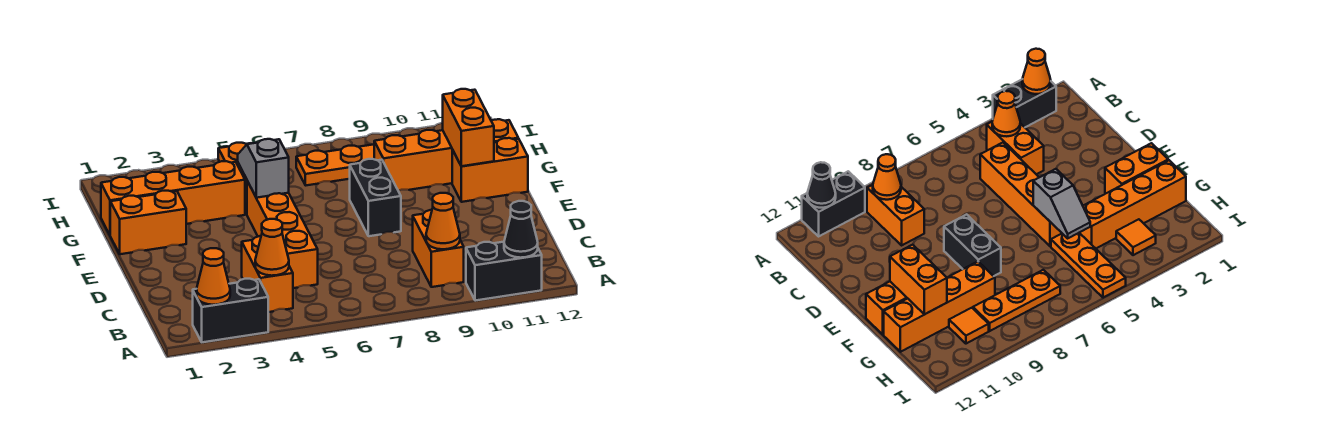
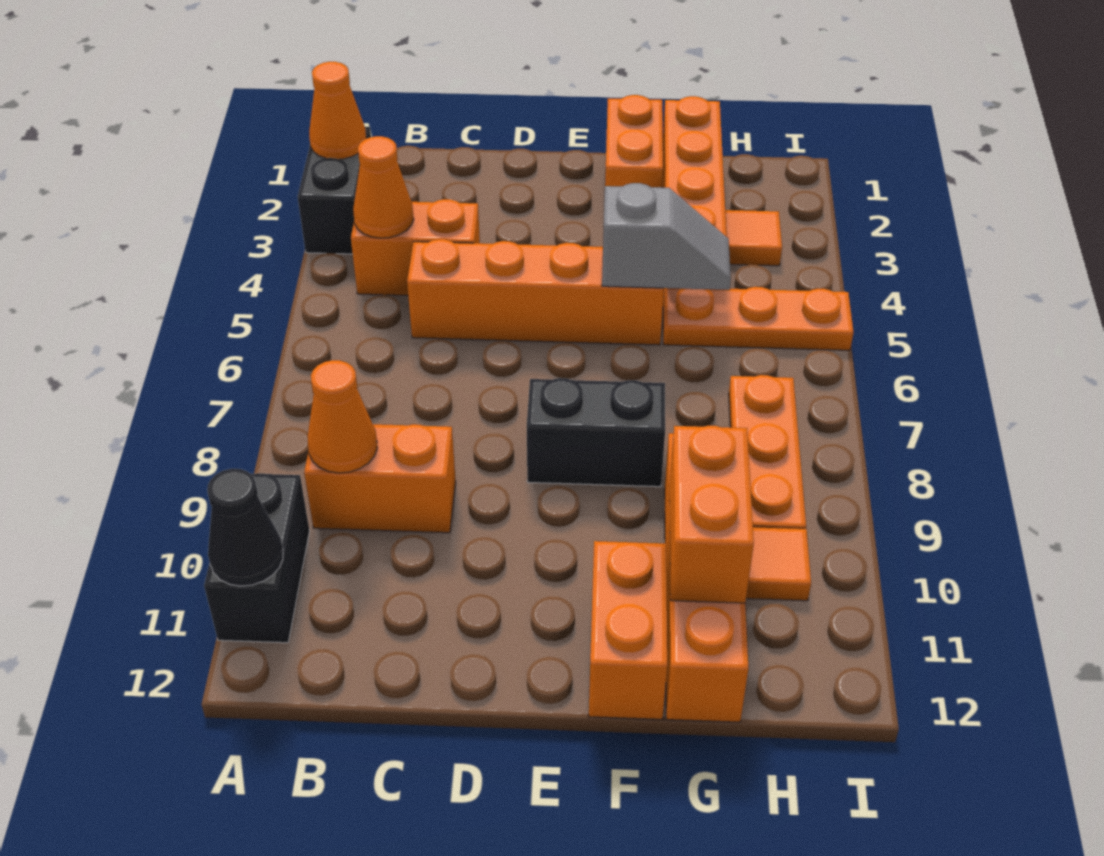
orange 1x2 brick [443,89,494,166] -> orange 1x2 brick turned to [669,426,754,603]

